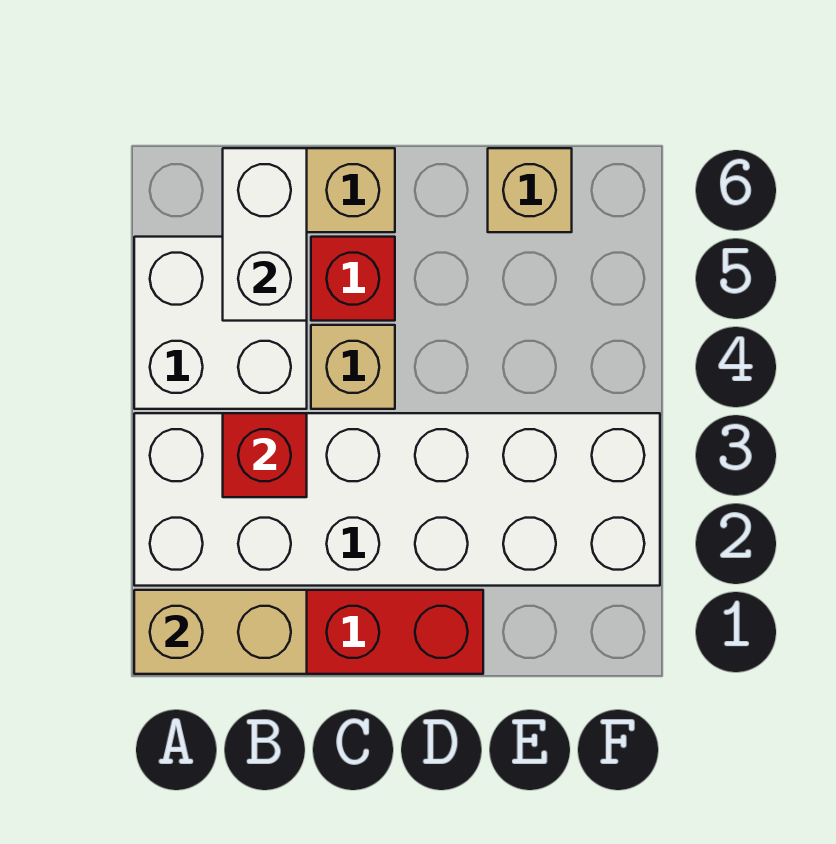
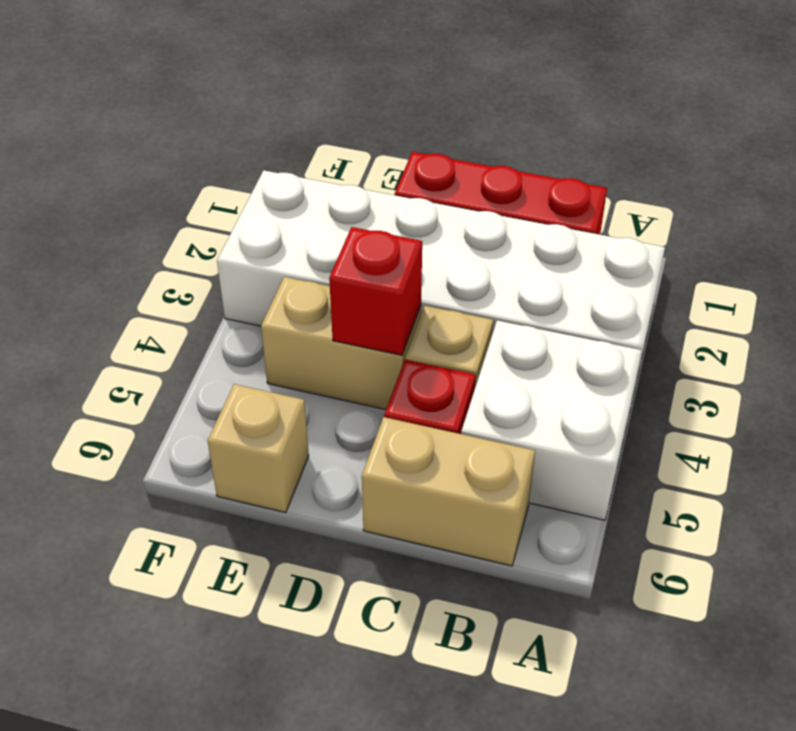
tan 1x2 brick [134,590,307,674] -> tan 1x2 brick moved to [261,277,421,409]
red 1x1 brick [223,413,307,497] -> red 1x1 brick moved to [329,227,422,355]
white 1x2 brick [223,148,307,321] -> none

